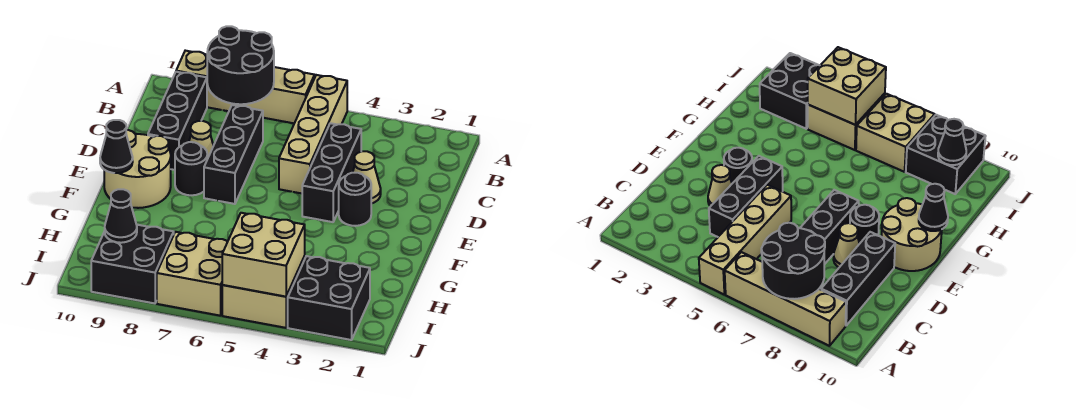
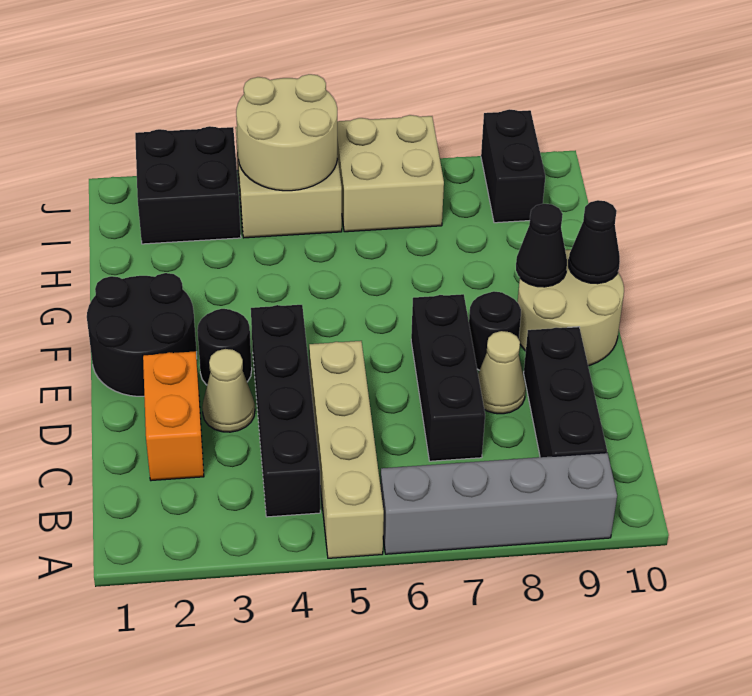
tan 1x4 brick [176,51,315,123] -> grey 1x4 brick [380,453,617,554]
black 2x2 round brick [207,26,274,104] -> black 2x2 round brick moved to [87,273,197,396]
none -> orange 1x2 brick [143,351,204,481]
black 1x3 brick [302,123,361,222] -> black 1x4 brick [251,305,320,517]
tan 2x2 brick [222,213,305,297] -> tan 2x2 round brick [236,74,337,191]
black 2x2 brick [91,225,174,303] -> black 1x2 brick [481,109,545,223]
black 1x1 cone [105,189,137,243] -> black 1x1 cone moved to [516,204,567,287]

